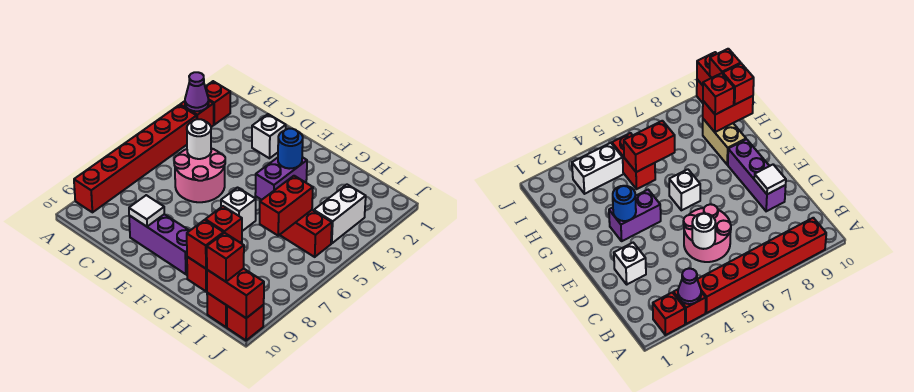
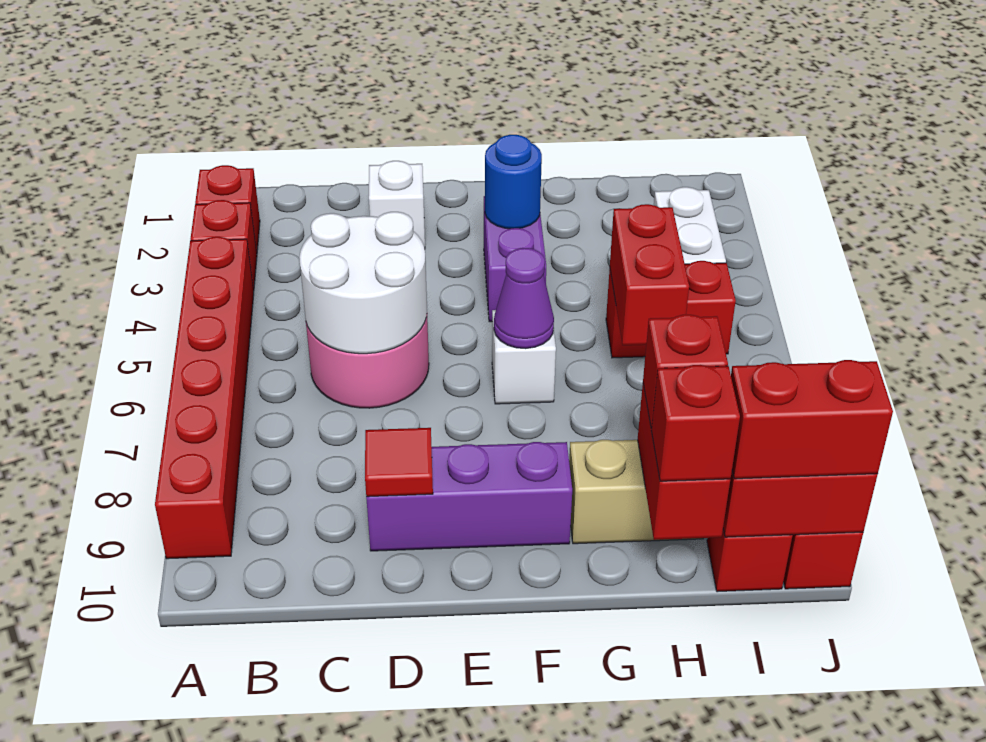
purple 1x1 cone [185,72,209,111] -> purple 1x1 cone moved to [494,248,554,349]
white 1x1 round brick [187,119,211,159] -> white 2x2 round brick [299,212,427,354]
white 1x1 tile [129,195,164,227] -> red 1x1 tile [365,428,433,497]
red 1x1 brick [207,233,244,282] -> red 1x2 brick [731,360,893,479]

